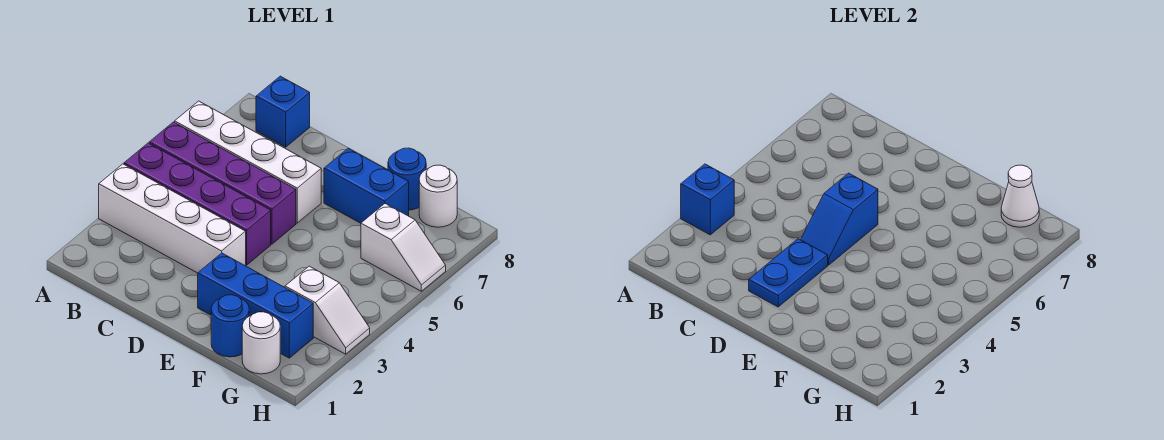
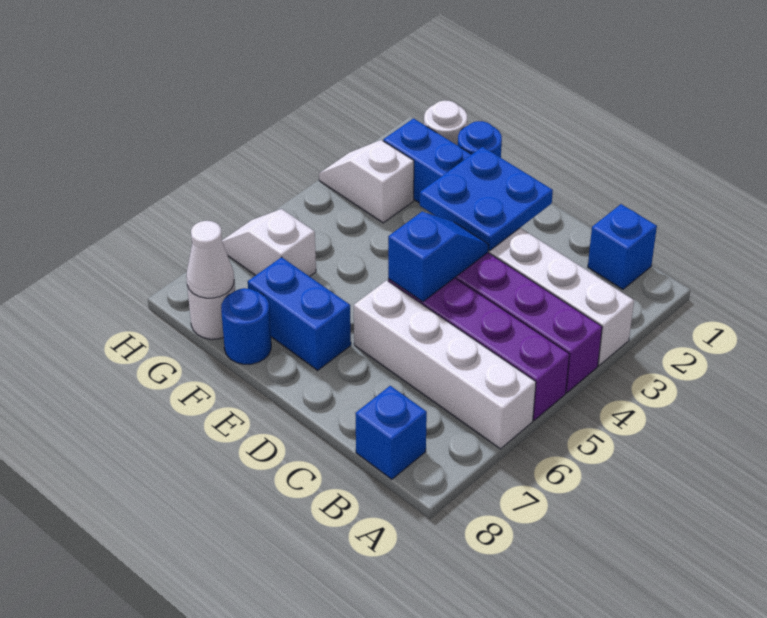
blue 1x1 brick [681,164,734,235] -> blue 1x1 brick moved to [588,204,657,289]
blue 1x2 plate [749,239,828,307] -> blue 2x2 plate [420,147,553,251]

